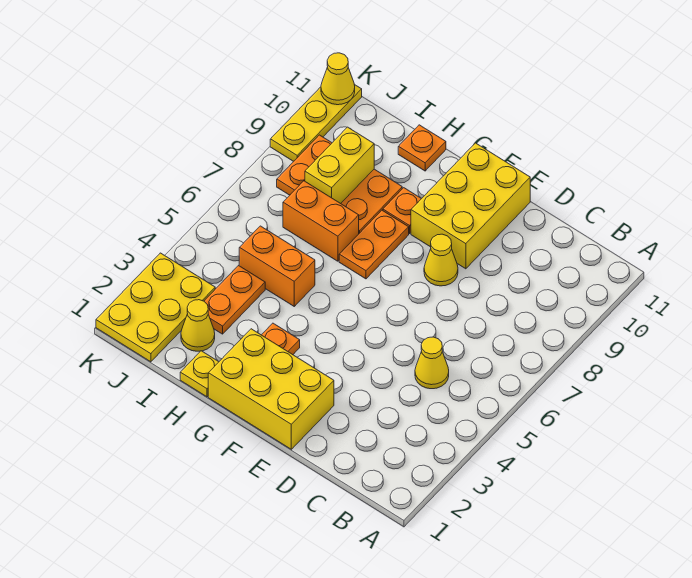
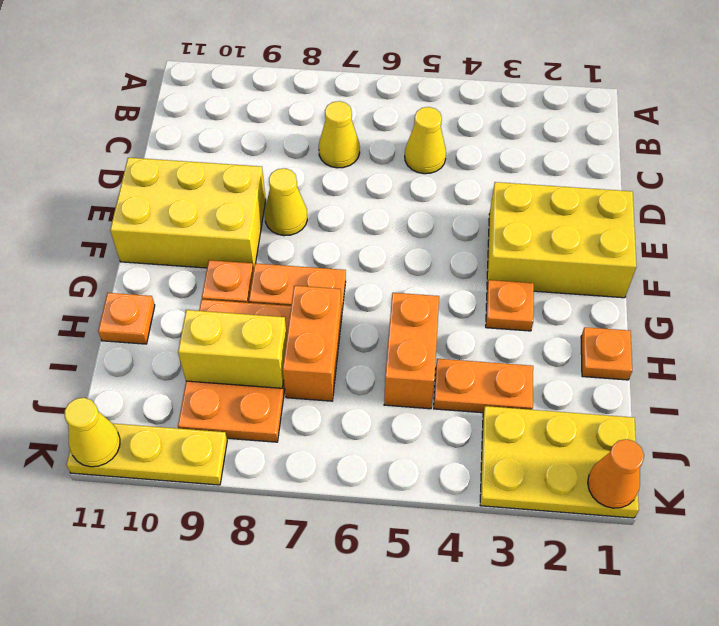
yellow 2x3 brick [208,329,334,449] -> yellow 2x3 brick turned to [487,182,637,298]
yellow 1x1 plate [180,351,219,397] -> orange 1x1 plate [581,327,632,380]
yellow 1x1 cone [181,300,215,351] -> yellow 1x1 cone moved to [319,101,360,168]
none -> orange 1x1 cone [588,439,644,508]

